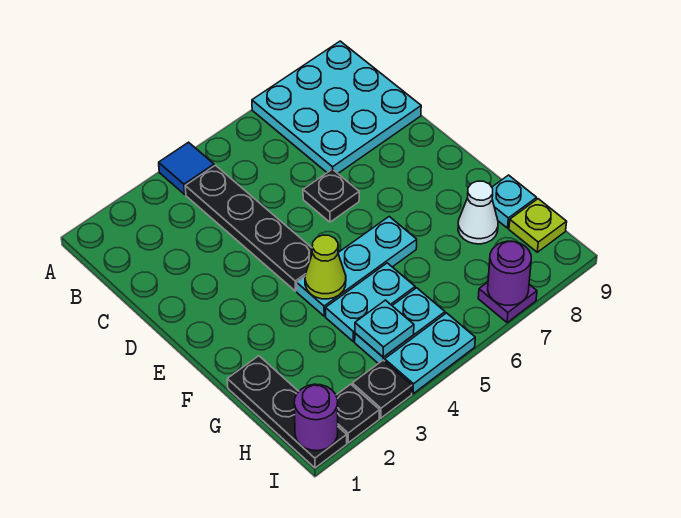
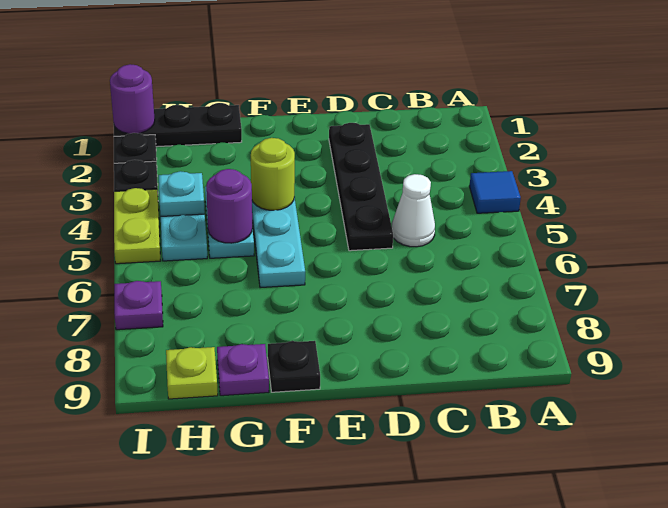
cyan 3x3 plate [252,41,421,173] -> none
black 1x4 plate [185,165,312,291] -> black 1x4 plate turned to [329,123,393,251]
black 1x1 plate [303,169,359,222] -> black 1x1 plate moved to [268,341,320,392]
lime 1x1 cone [305,235,346,299] -> lime 1x1 round brick [251,138,295,210]
white 1x1 cone [458,181,498,244] -> white 1x1 cone moved to [392,174,435,247]
cyan 1x1 plate [492,175,537,228] -> purple 1x1 plate [217,344,269,396]
cyan 1x2 plate [385,313,475,394] -> lime 1x2 plate [114,188,160,264]
purple 1x1 round brick [488,241,531,305] -> purple 1x1 round brick moved to [206,169,252,243]

